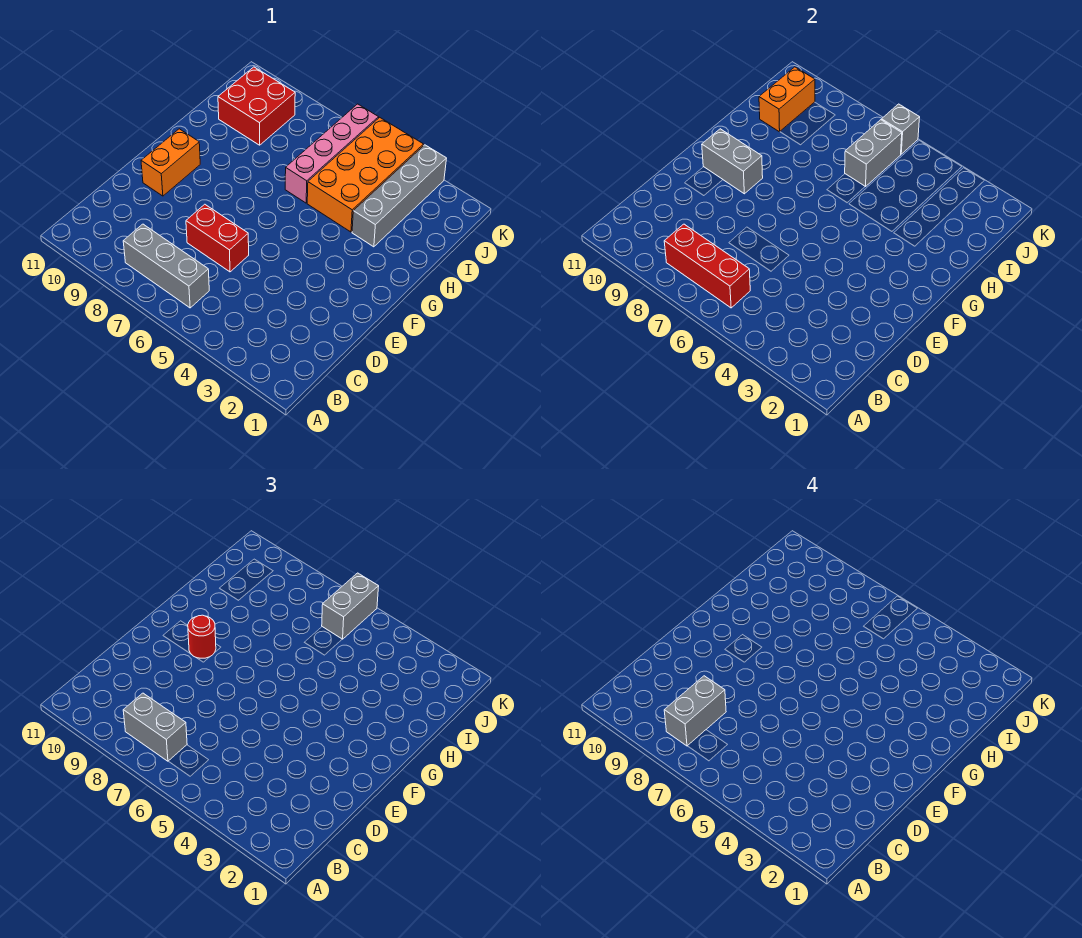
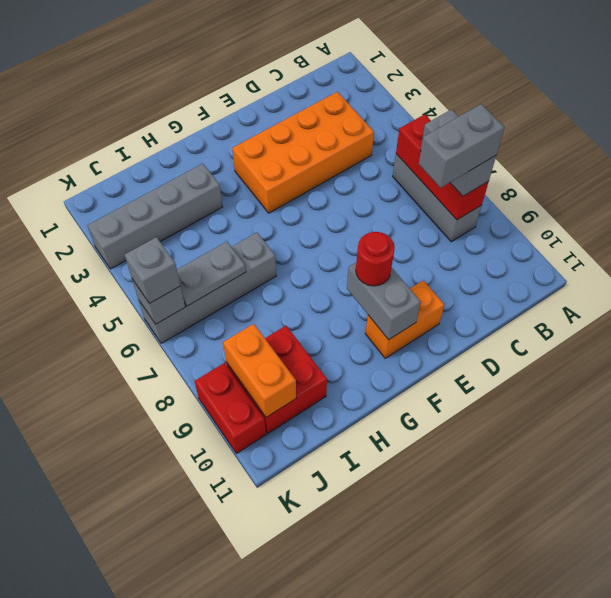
red 1x2 brick [186,204,249,272] -> red 1x2 brick moved to [195,363,266,454]
orange 2x4 brick [307,117,424,232] -> orange 2x4 brick moved to [232,92,374,213]
pink 1x4 brick [285,104,379,203] -> grey 1x4 brick [139,233,276,343]
grey 1x2 brick [845,120,902,187] -> grey 1x2 plate [177,242,246,306]
orange 1x2 brick [759,67,815,132] -> orange 1x2 brick turned to [223,324,296,417]
grey 1x2 brick [322,573,379,639] -> grey 1x1 brick [125,237,180,304]

